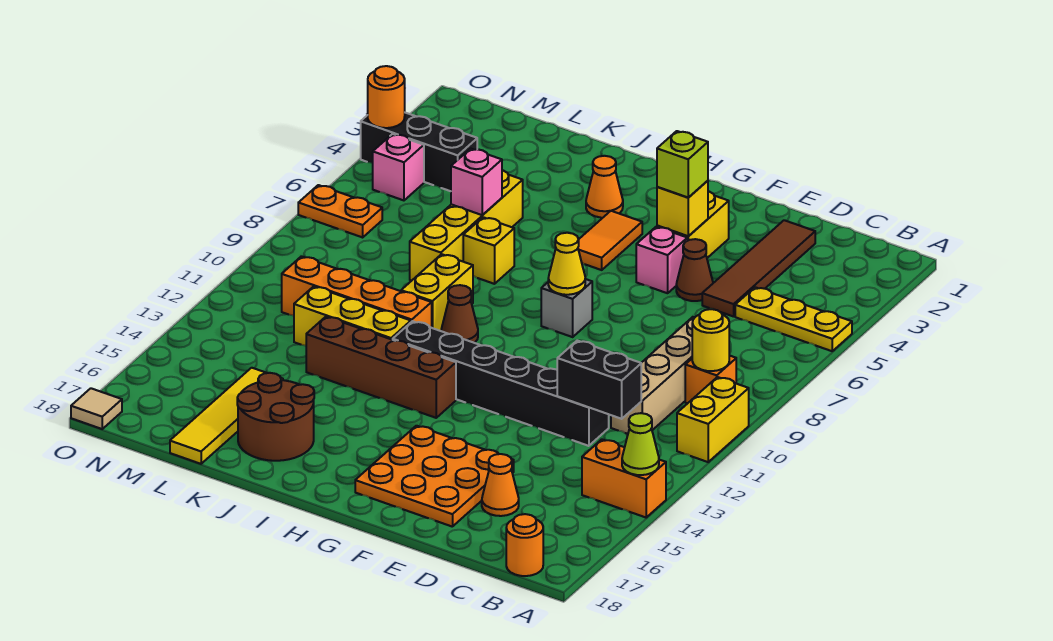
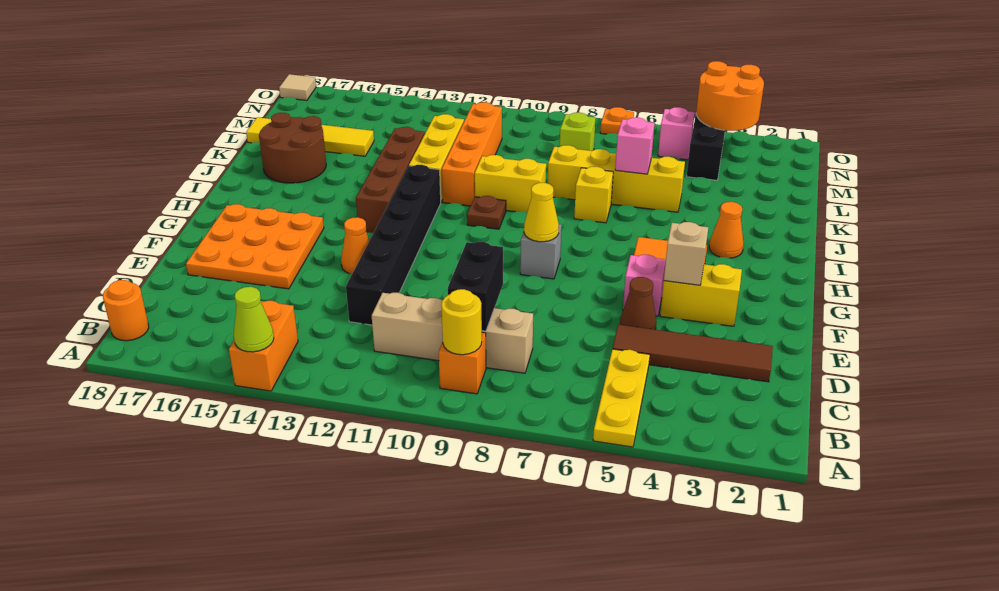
yellow 1x2 brick [677,377,749,462] -> none
black 1x2 brick [557,340,641,419] -> black 1x2 brick moved to [448,242,503,331]
orange 1x1 cone [482,454,519,516] -> orange 1x1 cone moved to [341,217,369,274]
yellow 1x1 brick [657,181,708,236] -> tan 1x1 brick [664,222,708,285]
lime 1x1 brick [657,131,708,198] -> lime 1x1 brick moved to [560,112,596,151]
brown 1x1 cone [441,285,478,343] -> brown 1x1 plate [467,196,506,229]
orange 1x2 plate [298,185,382,237] -> orange 1x1 plate [600,107,634,134]
orange 1x1 round brick [368,66,405,128] -> orange 2x2 round brick [696,61,764,131]

